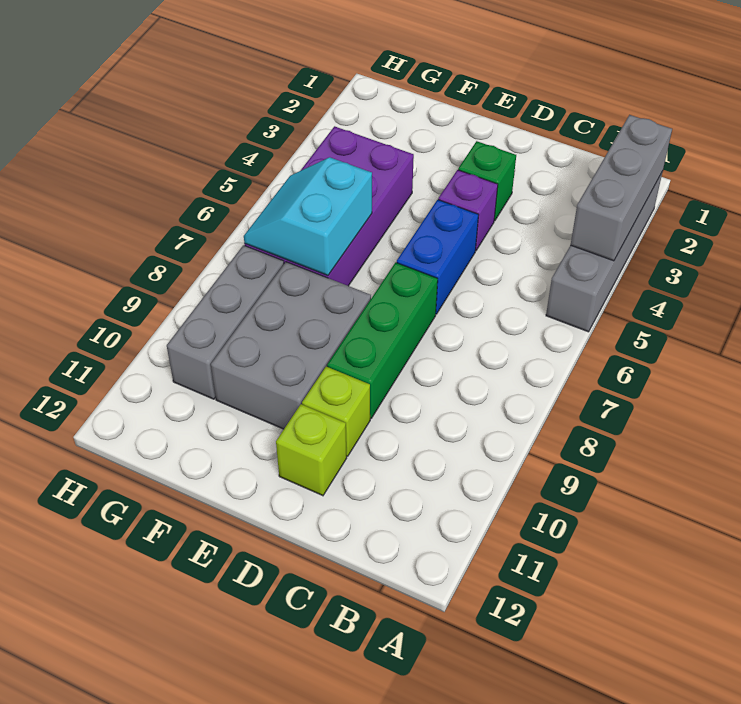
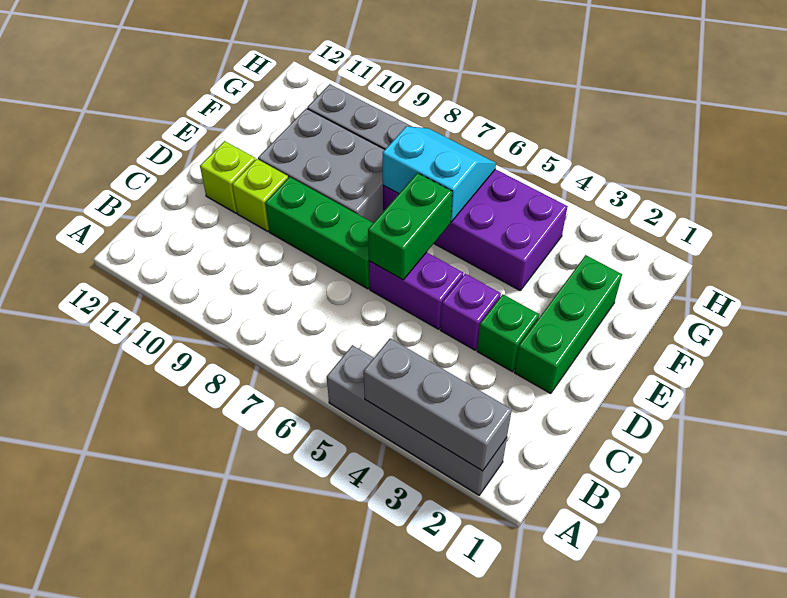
none -> green 1x3 brick [514,255,622,394]
blue 1x2 brick [397,200,478,314] -> purple 1x2 brick [369,252,463,329]
none -> green 1x2 brick [368,173,452,280]

